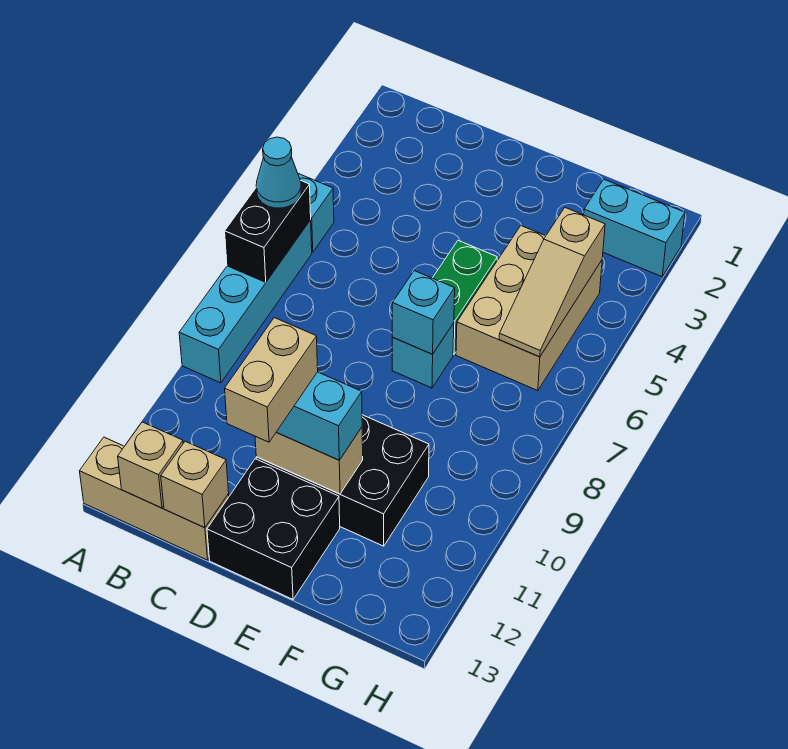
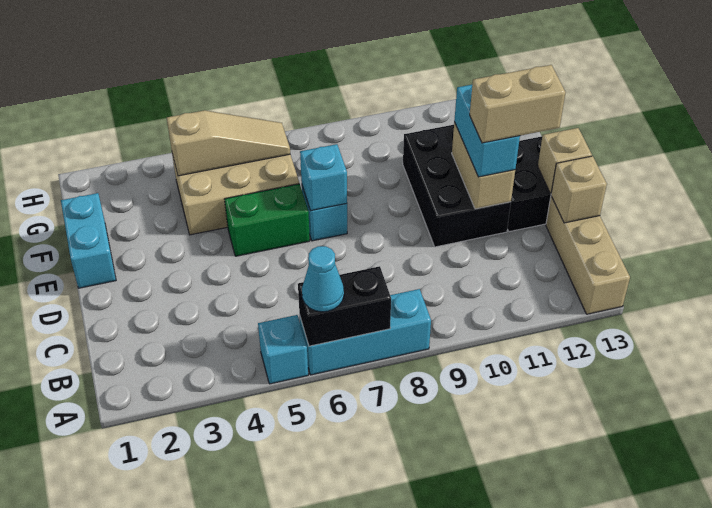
cyan 1x4 brick [179,220,312,383] -> cyan 1x3 brick [300,289,431,375]
tan 1x1 brick [118,422,183,508] -> tan 1x1 brick moved to [538,128,592,194]
cyan 1x2 brick [584,179,685,277] -> cyan 1x2 brick moved to [61,193,116,288]

